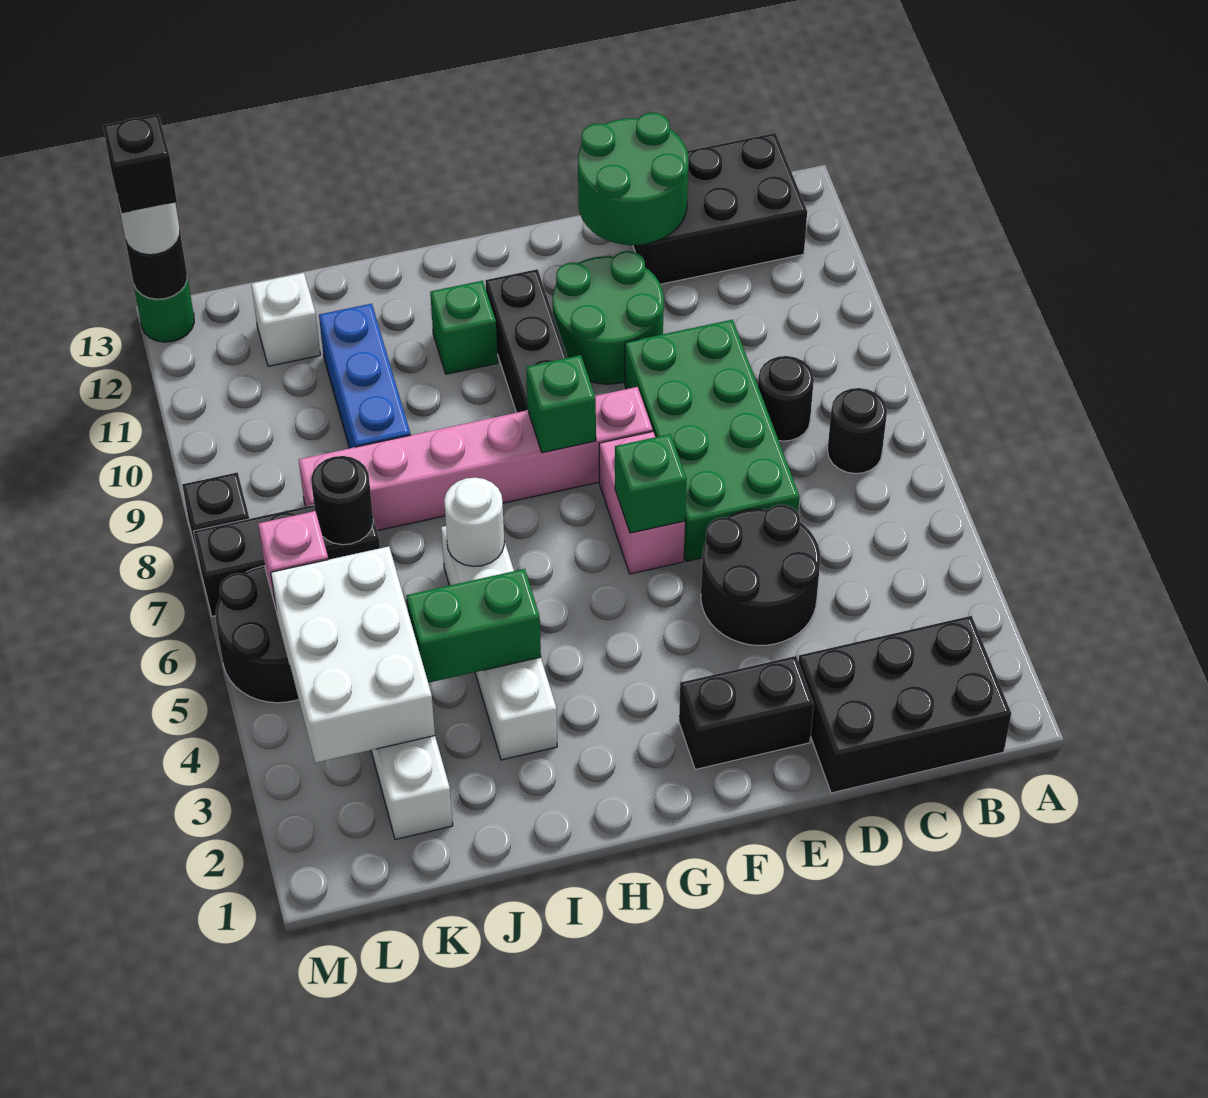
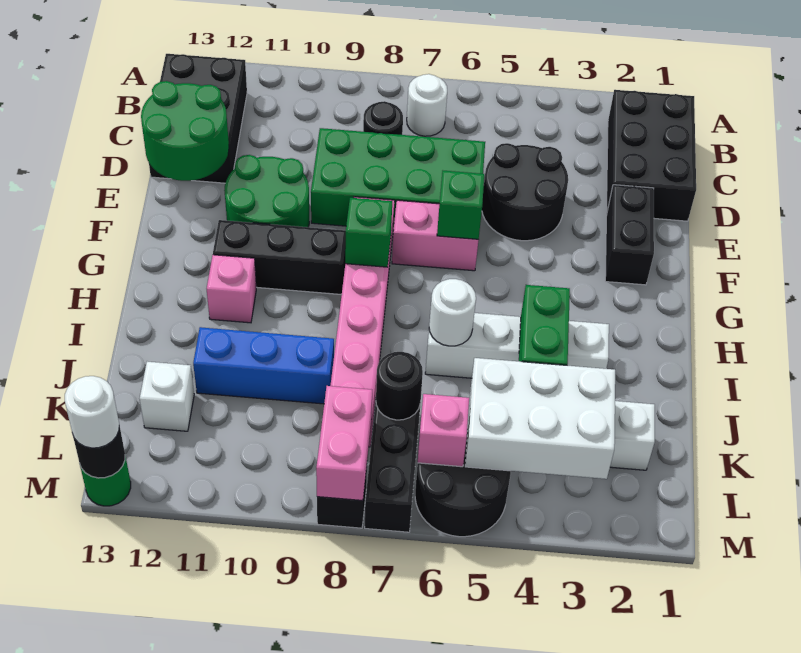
black 1x1 round brick [828,388,887,474] -> white 1x1 round brick [407,74,447,136]
green 1x1 brick [430,281,498,374] -> pink 1x1 brick [207,255,256,323]
none -> pink 1x2 brick [316,386,372,501]
black 1x1 brick [103,114,177,213] -> none

